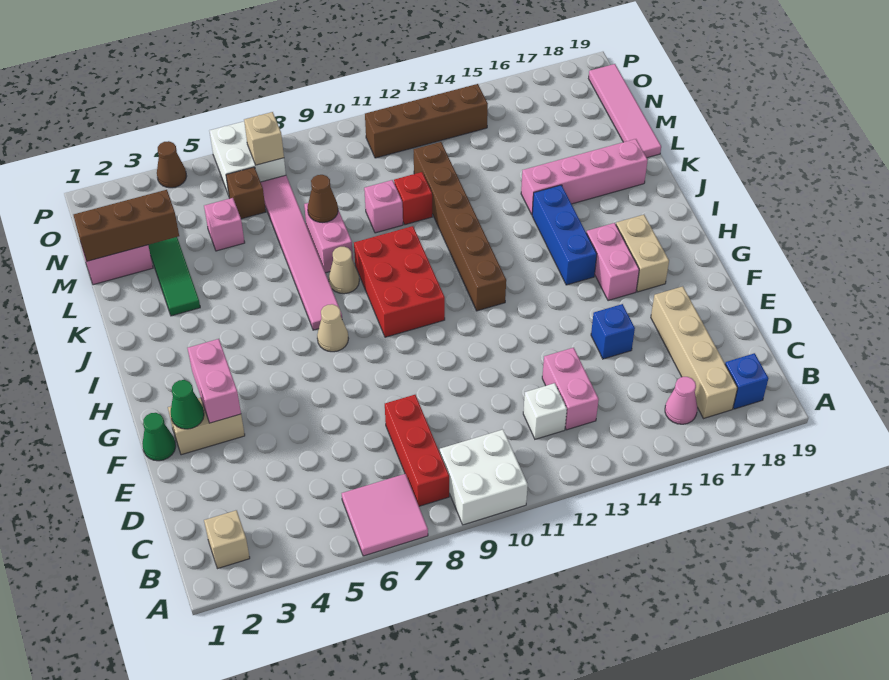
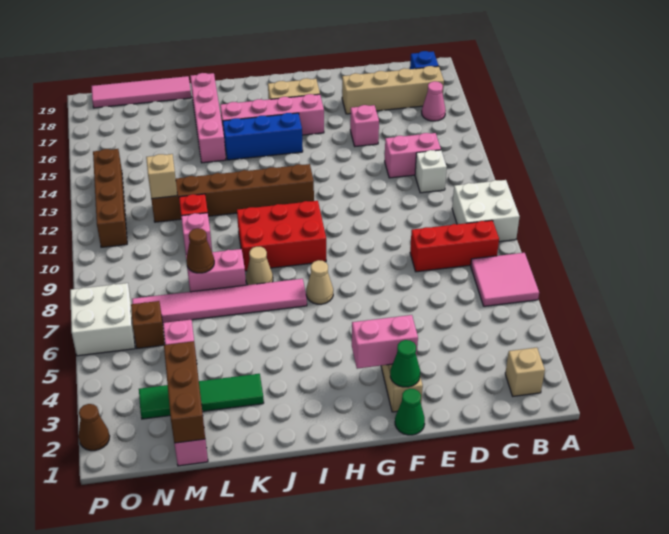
blue 1x1 brick [591,304,635,359] -> pink 1x1 brick [350,105,379,146]
pink 1x2 brick [587,223,639,301] -> pink 1x4 brick [220,94,324,135]
tan 1x1 brick [244,112,284,165] -> tan 1x1 brick moved to [146,154,177,199]
brown 1x1 cone [157,141,187,188] -> brown 1x1 cone moved to [79,404,110,451]

